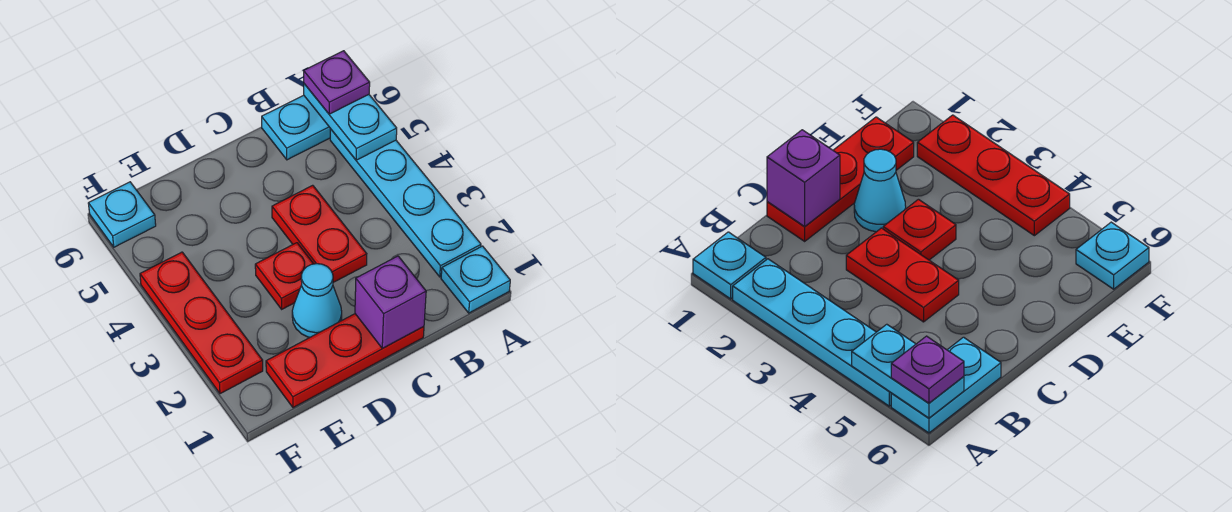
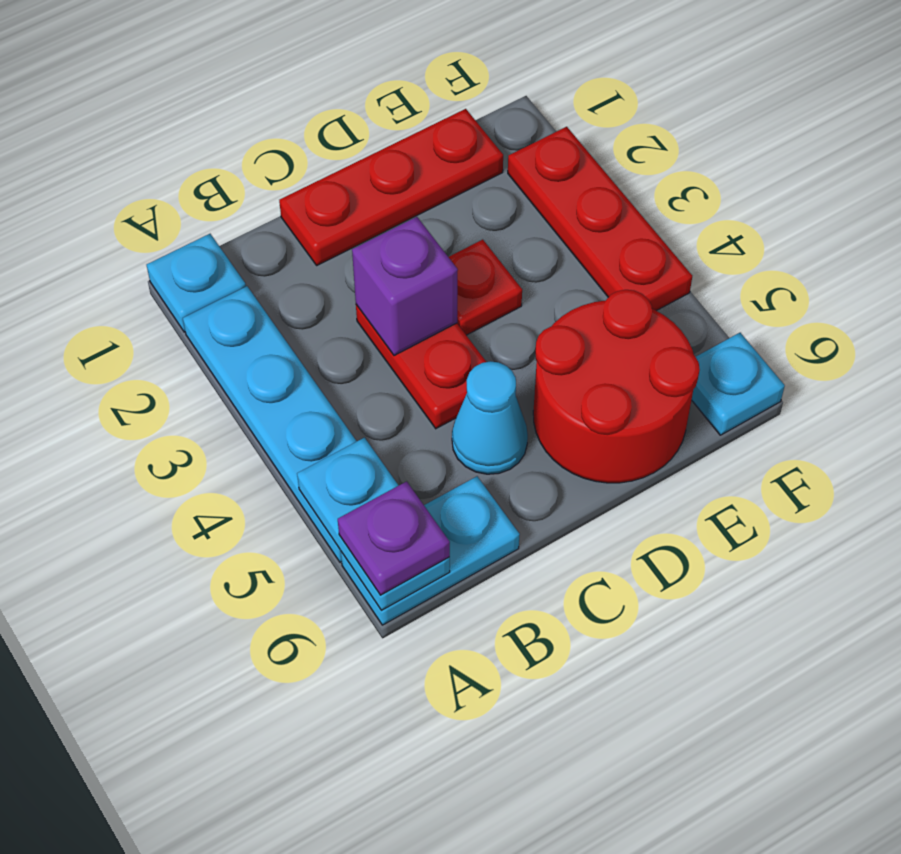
purple 1x1 brick [355,256,426,348] -> purple 1x1 brick moved to [352,217,458,356]
cyan 1x1 cone [292,264,342,337] -> cyan 1x1 cone moved to [452,361,528,474]
none -> red 2x2 round brick [533,290,700,483]

